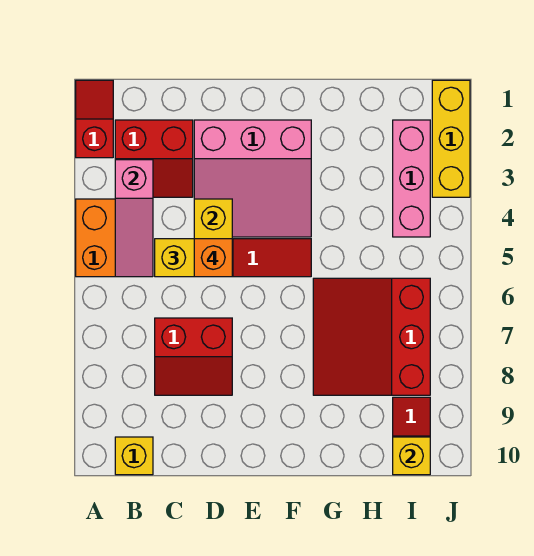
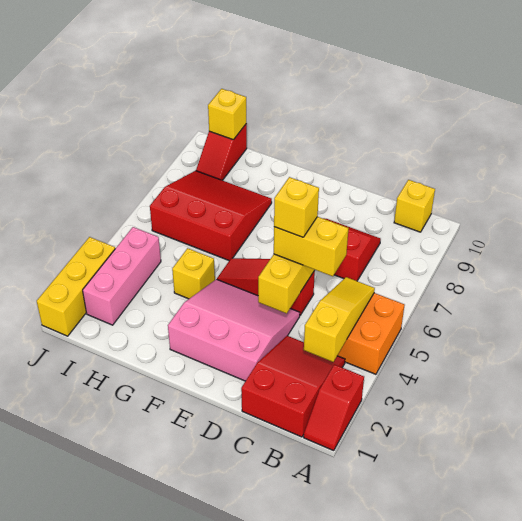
red 2x2 slope [115,120,193,197] -> red 2x3 slope [241,336,345,437]
pink 1x3 slope [115,160,153,277] -> yellow 1x3 slope [304,277,375,362]
orange 1x1 brick [194,239,232,277] -> yellow 1x1 brick [274,177,319,237]
none -> yellow 1x1 brick [172,248,215,299]
red 3x3 slope [313,278,430,395] -> red 3x3 slope turned to [150,171,272,261]

